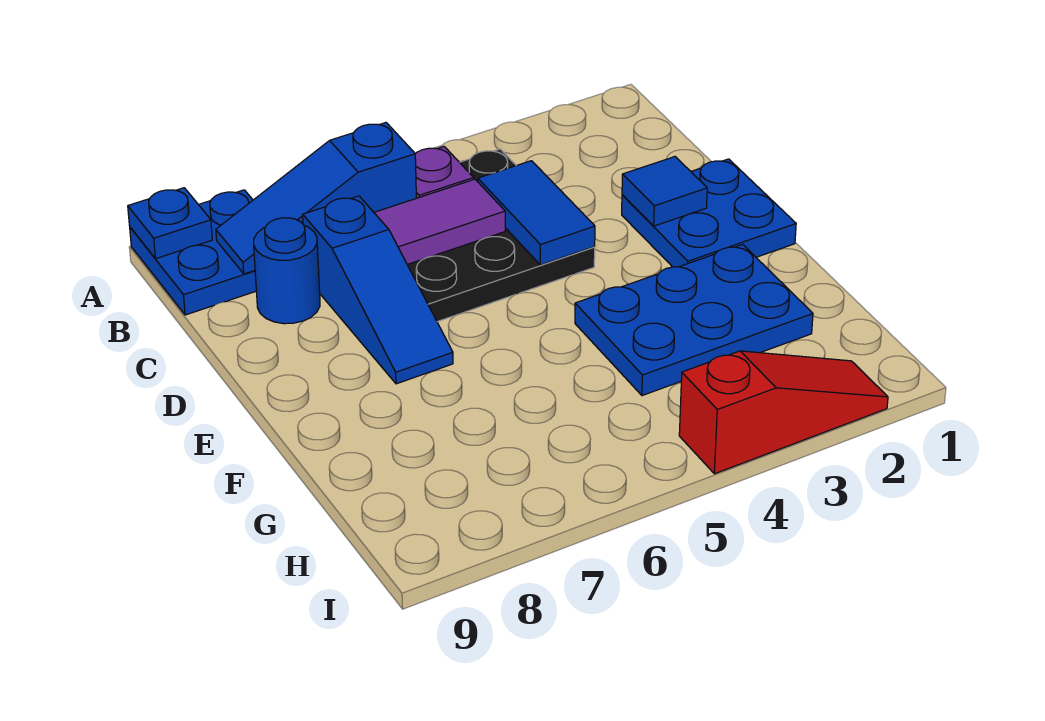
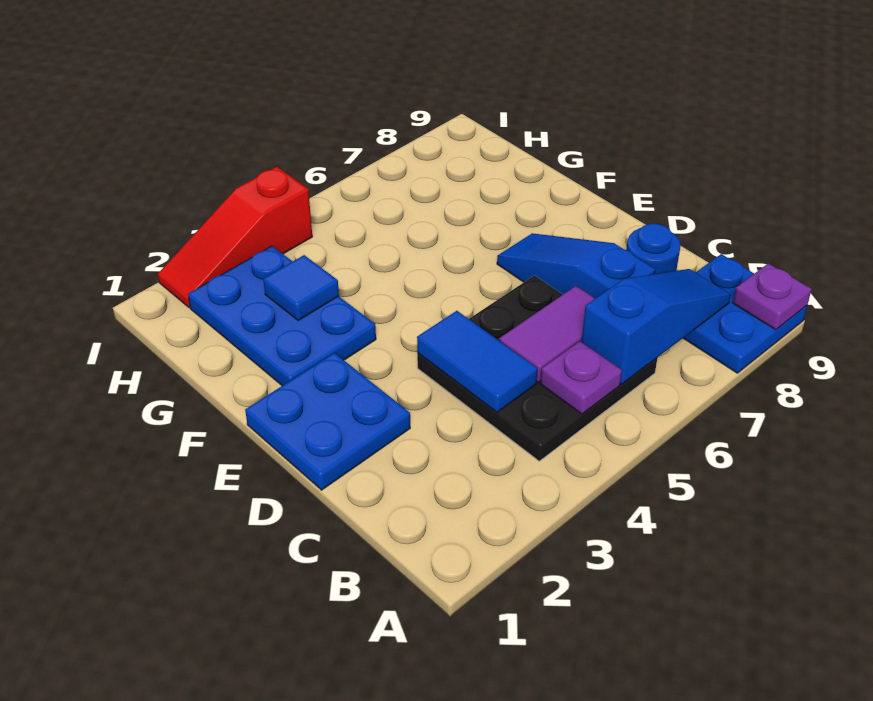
blue 1x1 plate [128,188,212,259] -> purple 1x1 plate [733,263,812,330]
blue 1x1 tile [622,157,707,226] -> blue 1x1 tile moved to [263,255,339,320]
blue 2x3 plate [575,245,813,396] -> blue 2x3 plate turned to [188,246,376,386]

